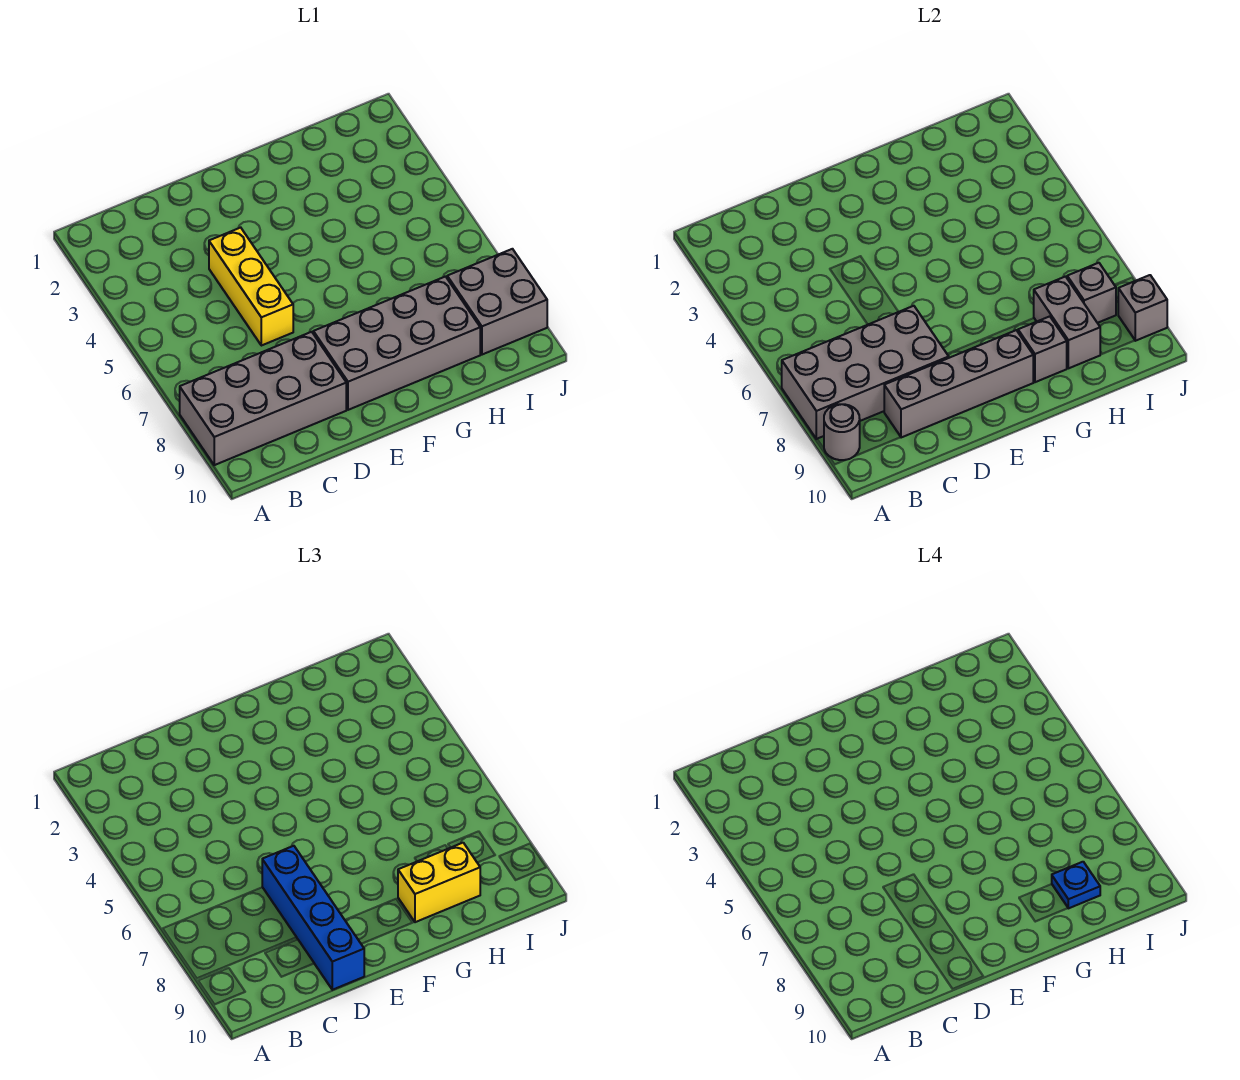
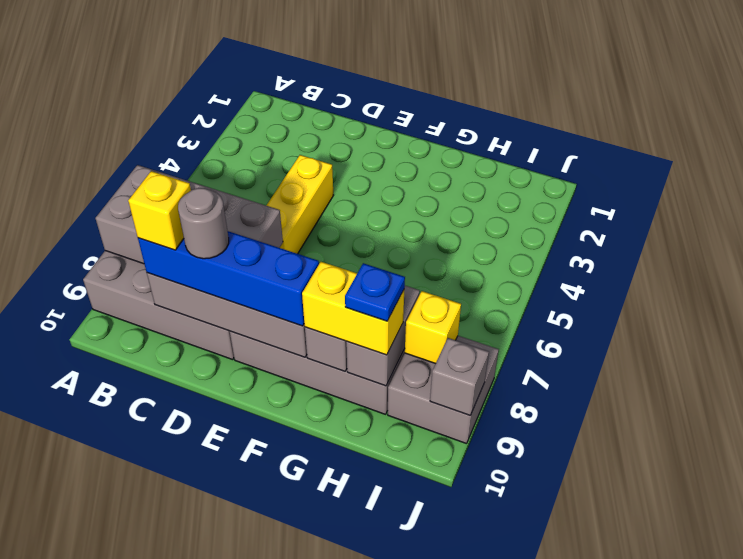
grey 1x1 round brick [824,404,860,460] -> grey 1x1 round brick moved to [178,188,229,259]
none -> yellow 1x1 brick [128,171,191,250]
blue 1x4 brick [262,846,364,990] -> blue 1x4 brick turned to [138,231,319,326]
grey 1x1 brick [1067,263,1116,323] -> yellow 1x1 brick [405,291,461,364]

